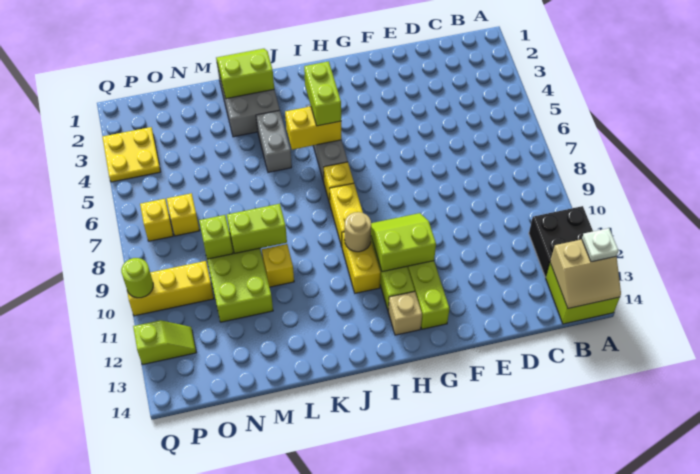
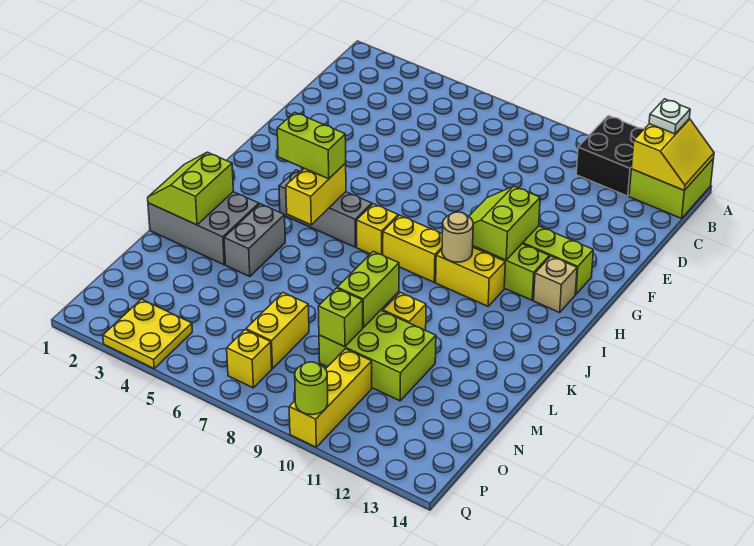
tan 2x2 slope [550,239,621,309] -> yellow 2x2 slope [631,119,714,190]
grey 1x2 brick [256,110,292,172] -> grey 1x2 brick turned to [224,204,285,277]
yellow 1x1 brick [167,193,200,236] -> yellow 1x2 brick [246,293,309,369]
lime 1x2 slope [133,320,196,365] -> none

